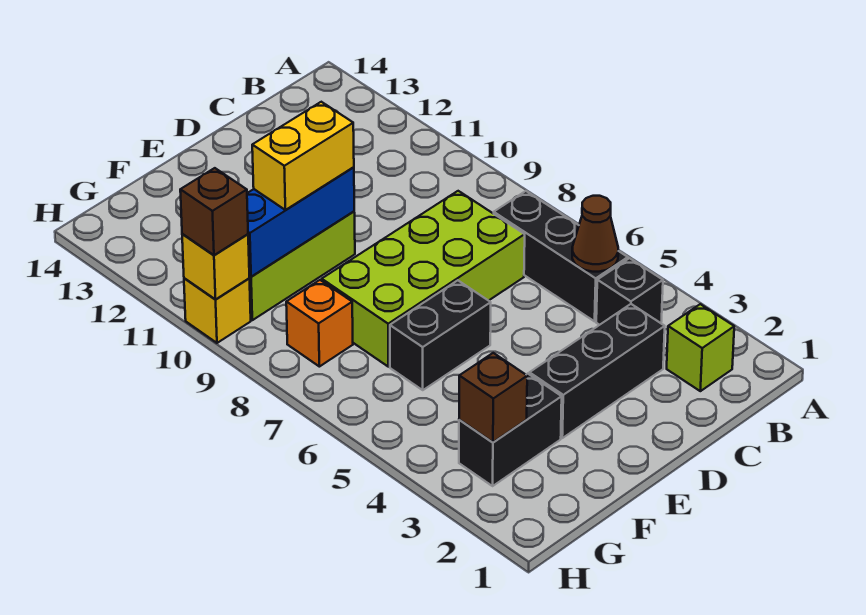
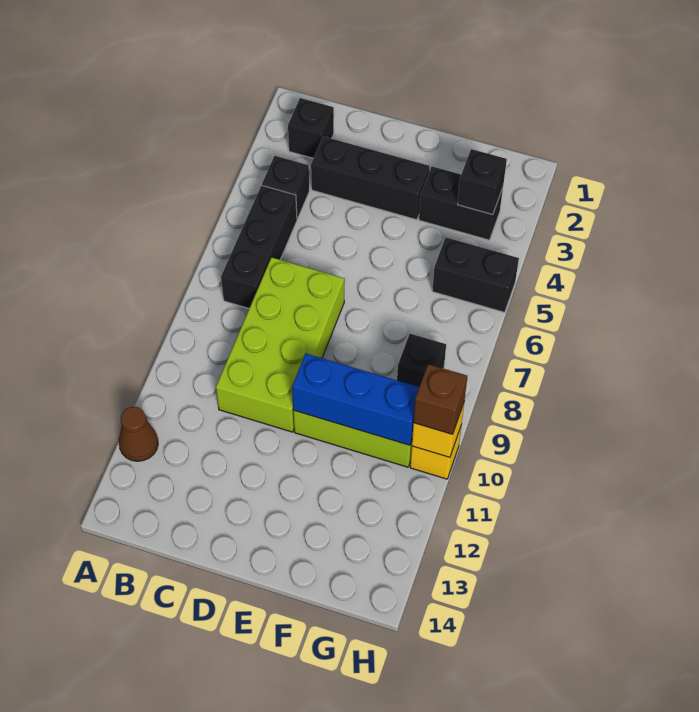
lime 1x1 brick [667,304,734,391] -> black 1x1 brick [288,98,334,158]
brown 1x1 cone [572,196,618,272] -> brown 1x1 cone moved to [119,407,158,461]
lime 2x4 brick [322,191,525,367] -> lime 2x4 brick turned to [216,257,344,432]
black 1x2 brick [390,280,491,390] -> black 1x2 brick moved to [432,238,519,312]
yellow 1x2 brick [252,102,354,210] -> none
brown 1x1 brick [459,353,527,442] -> black 1x1 brick [458,149,507,215]
orange 1x1 brick [286,280,353,367] -> black 1x1 brick [397,334,446,387]

